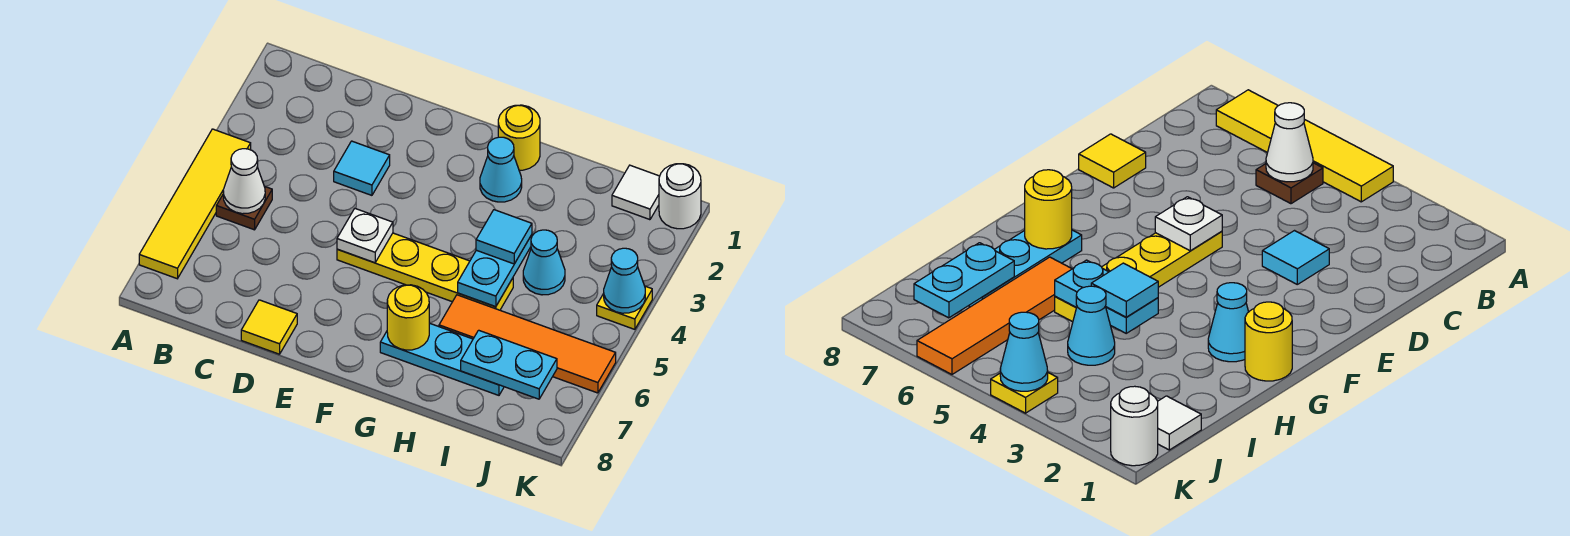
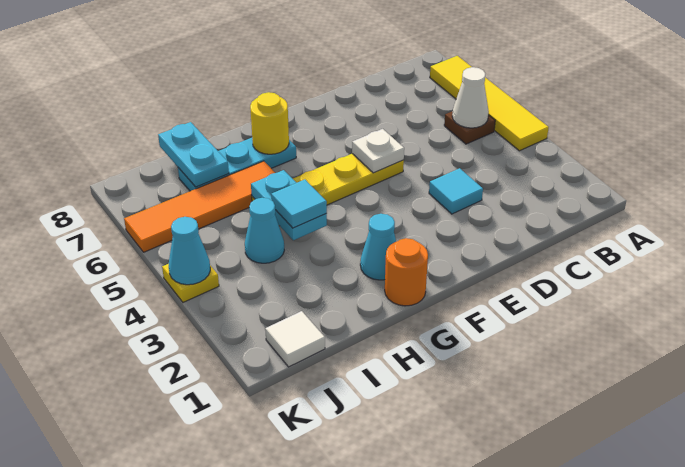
yellow 1x1 tile [241,300,297,354] -> none
yellow 1x1 round brick [498,105,540,170] -> orange 1x1 round brick [385,238,428,306]
cyan 1x2 plate [461,330,557,399] -> cyan 1x2 plate turned to [158,122,229,187]
white 1x1 round brick [659,164,701,229] -> none

